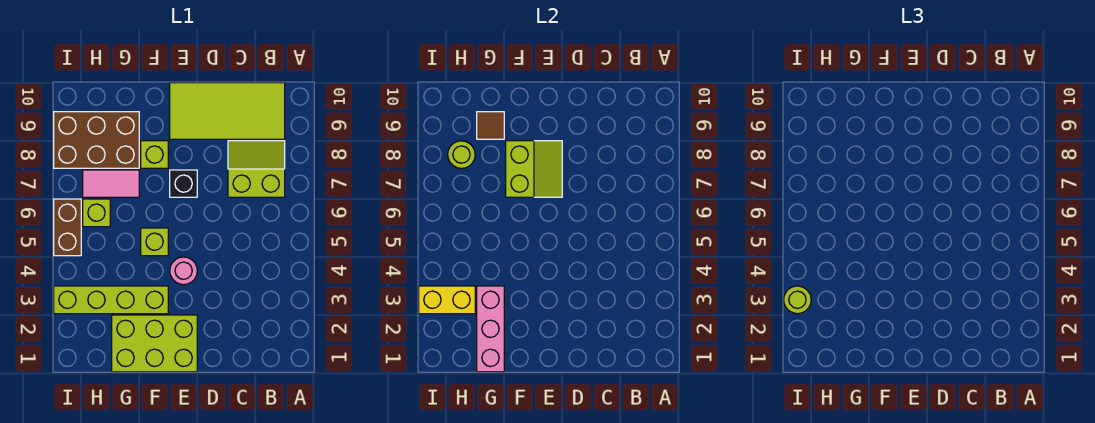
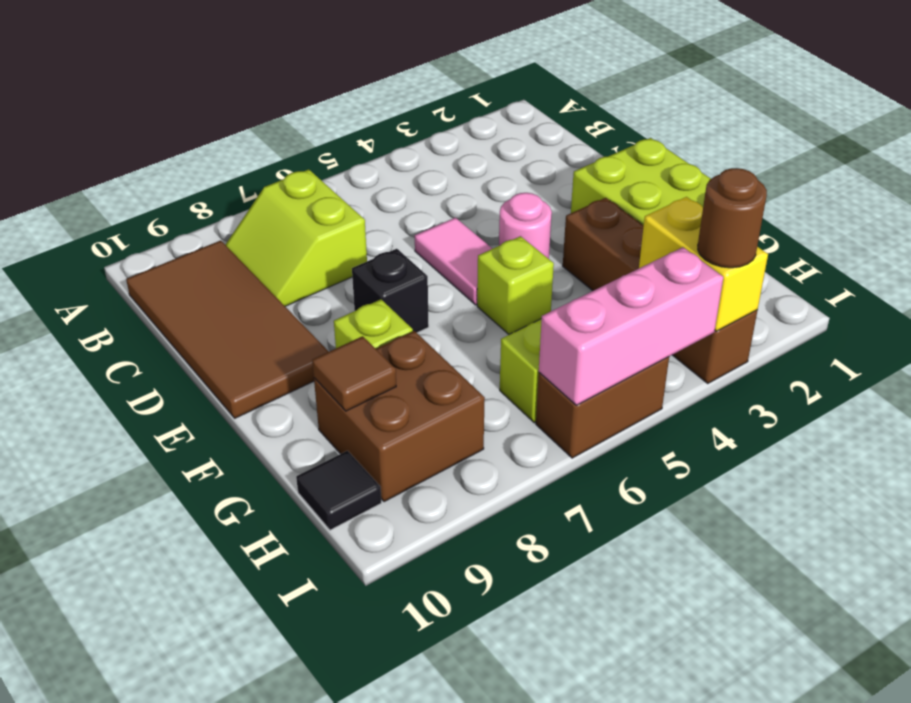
lime 2x4 tile [170,83,285,139] -> brown 2x4 tile [126,240,329,418]
lime 2x2 slope [506,141,562,197] -> none
lime 1x4 brick [54,286,168,314] -> brown 1x4 brick [563,198,758,383]
pink 1x3 brick [477,286,504,372] -> pink 1x3 brick moved to [539,247,723,405]
pink 1x2 tile [83,170,139,197] -> pink 1x2 tile moved to [415,218,492,305]
brown 2x3 brick [54,112,139,168] -> brown 2x2 brick [314,331,485,502]
lime 1x1 round brick [448,141,475,168] -> none
none -> black 1x1 tile [296,451,381,530]
lime 1x1 round brick [784,286,811,314] -> brown 1x1 round brick [698,168,767,268]

